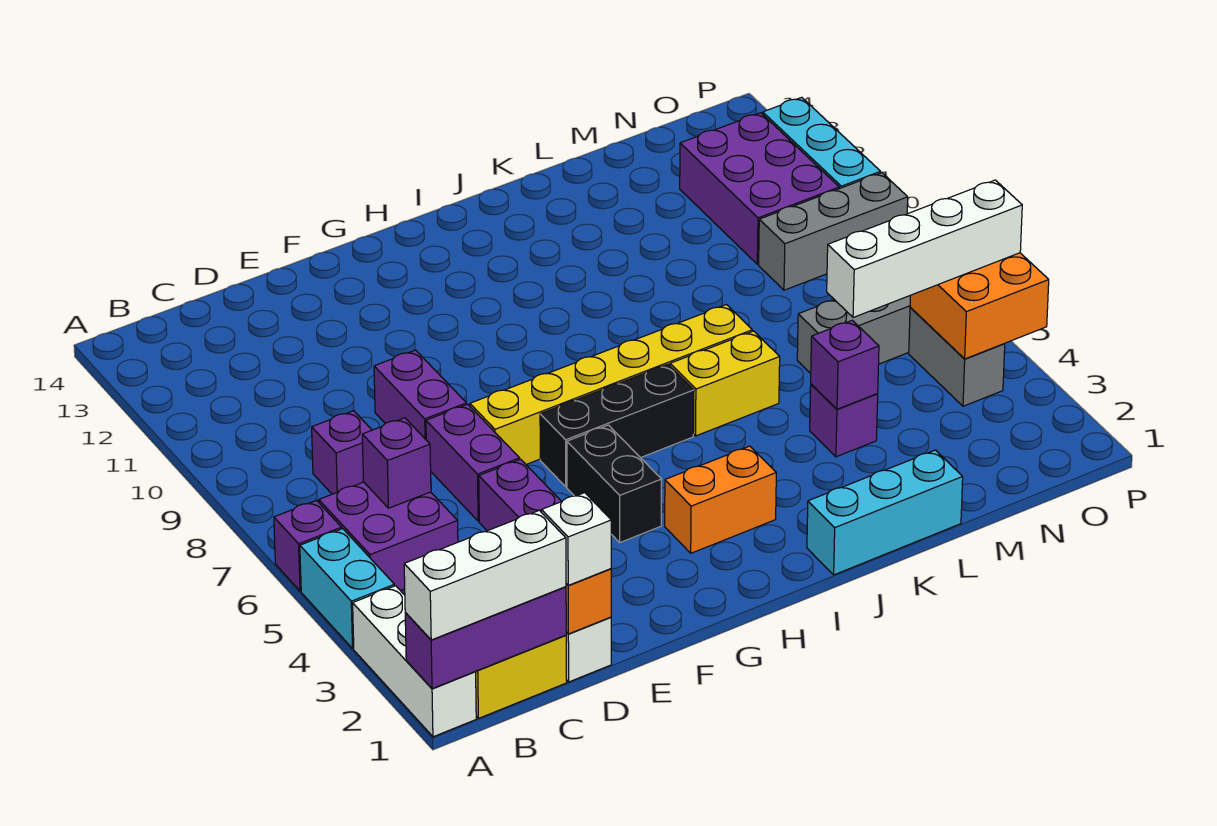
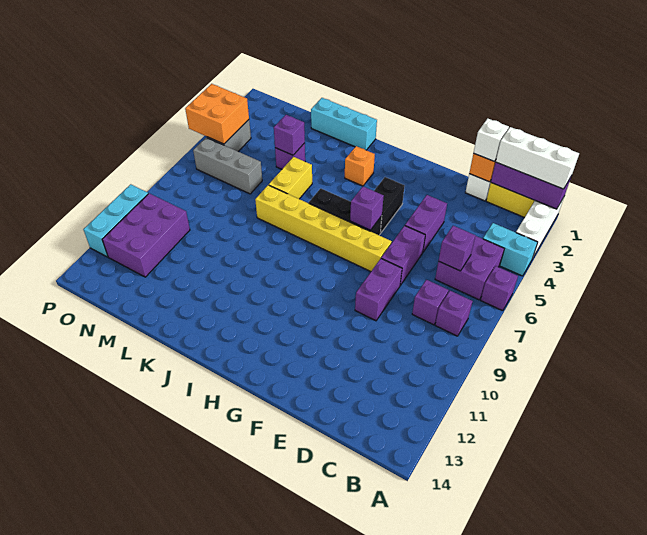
cyan 1x2 brick [300,529,394,648] -> cyan 1x2 brick turned to [483,223,538,276]
none -> purple 1x1 brick [435,291,472,336]
none -> purple 1x1 brick [350,187,384,230]
orange 1x2 brick [665,446,776,553] -> orange 1x1 brick [345,146,375,186]
yellow 1x2 brick [670,331,780,436] -> yellow 1x2 brick turned to [269,157,312,199]
white 1x4 brick [827,180,1022,317] -> none
grey 1x3 brick [759,173,908,290] -> none

